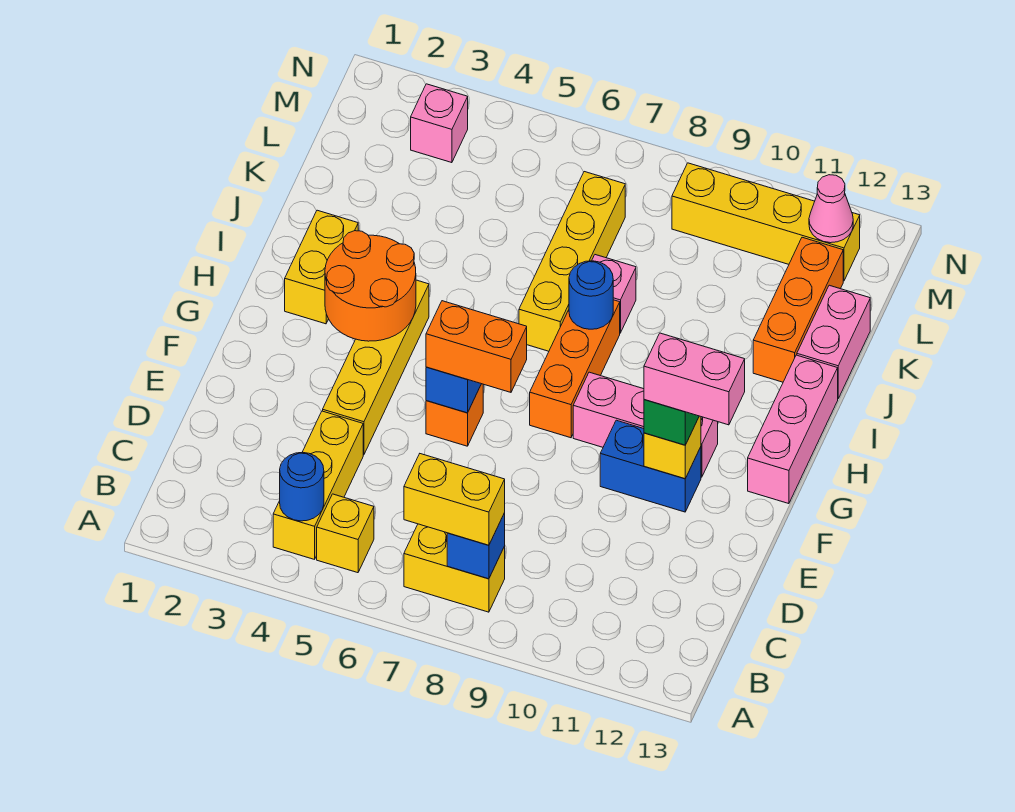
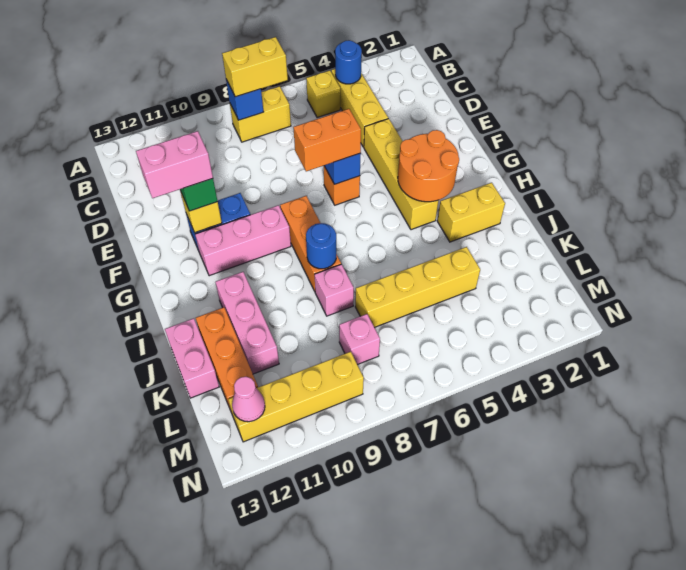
pink 1x3 brick [748,355,838,504] -> pink 1x3 brick moved to [215,272,279,374]
yellow 1x2 brick [285,210,358,324] -> yellow 1x2 brick turned to [437,183,505,242]
yellow 1x4 brick [519,172,625,351] -> yellow 1x4 brick turned to [355,247,480,327]
pink 1x1 brick [411,84,468,163] -> pink 1x1 brick moved to [339,314,380,365]

